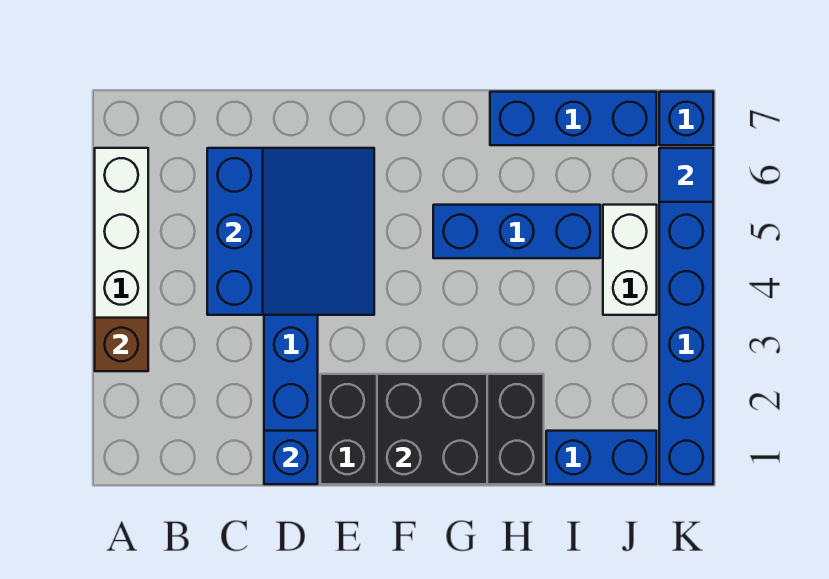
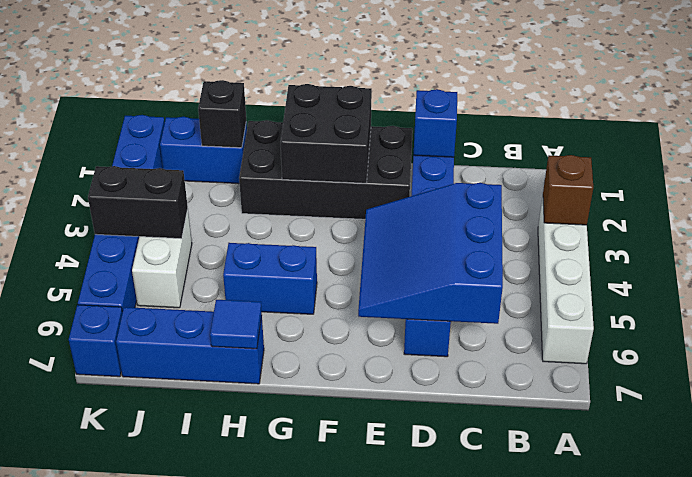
blue 1x3 brick [433,205,600,258] -> blue 1x2 brick [223,243,317,314]
none -> black 1x1 brick [198,80,246,148]
none -> black 1x2 brick [88,166,188,239]
blue 1x1 tile [659,148,713,202] -> blue 1x1 tile moved to [210,300,262,349]

